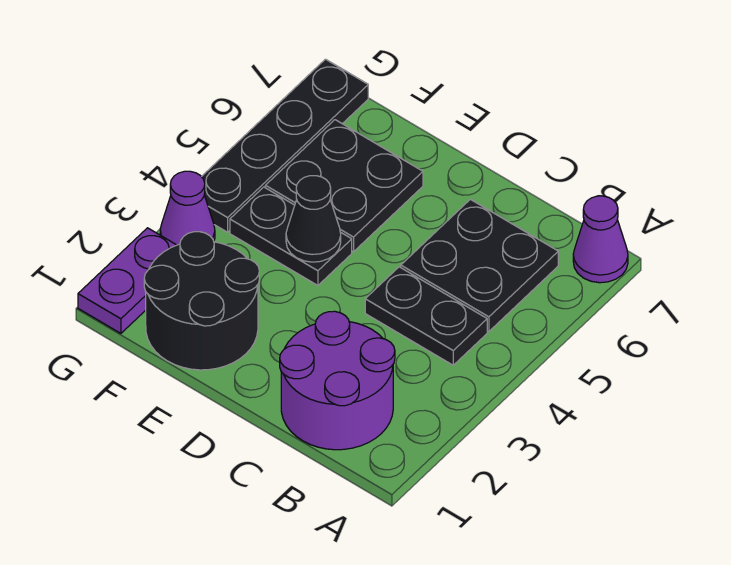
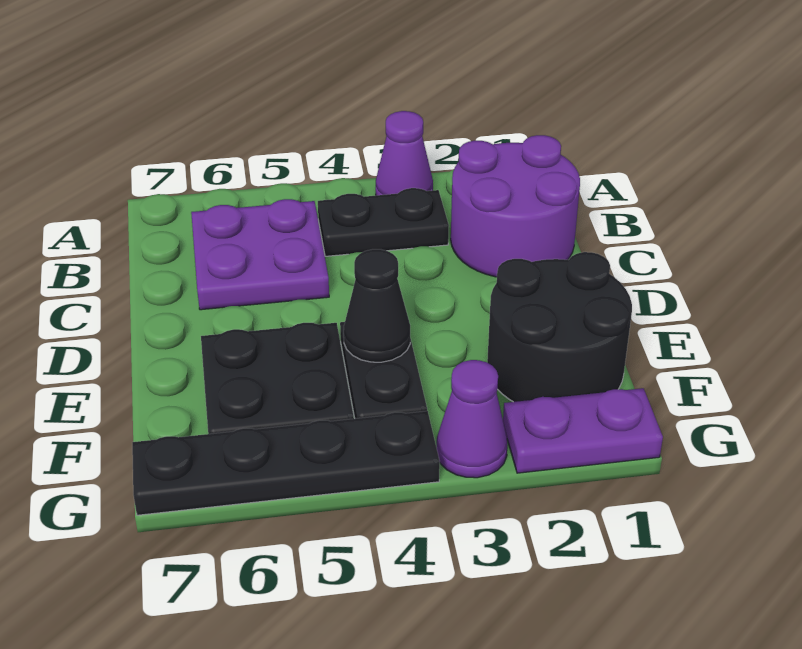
purple 1x1 cone [573,196,628,283] -> purple 1x1 cone moved to [376,111,433,195]
black 1x2 plate [365,267,487,365] -> black 1x2 plate turned to [318,188,449,256]
black 2x2 plate [401,199,558,332] -> purple 2x2 plate [191,199,329,310]

